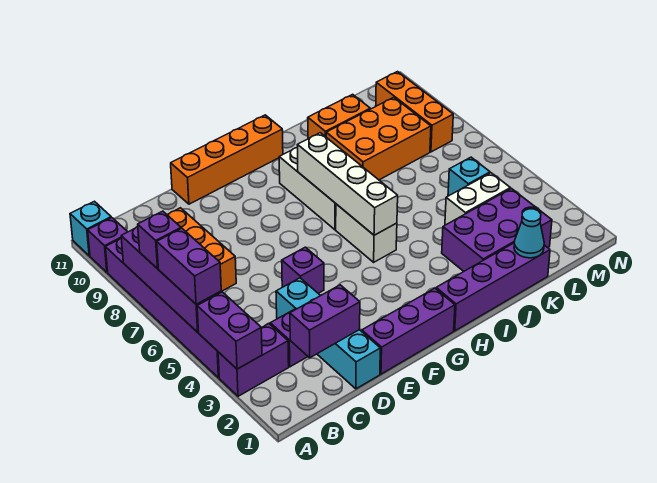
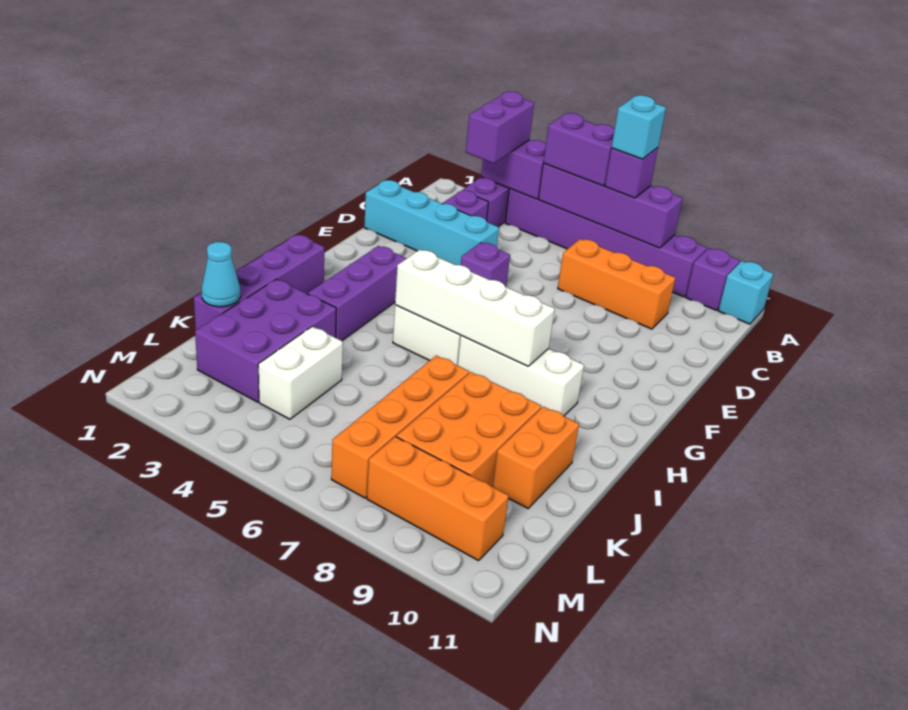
purple 1x2 brick [290,285,360,358] -> purple 1x2 brick moved to [466,92,534,163]
purple 1x3 brick [362,288,455,374] -> purple 1x3 brick moved to [308,246,407,341]
orange 1x4 brick [171,115,283,204] -> orange 1x4 brick moved to [331,356,469,498]
cyan 1x1 brick [448,157,490,196] -> cyan 1x1 brick moved to [611,95,666,159]

